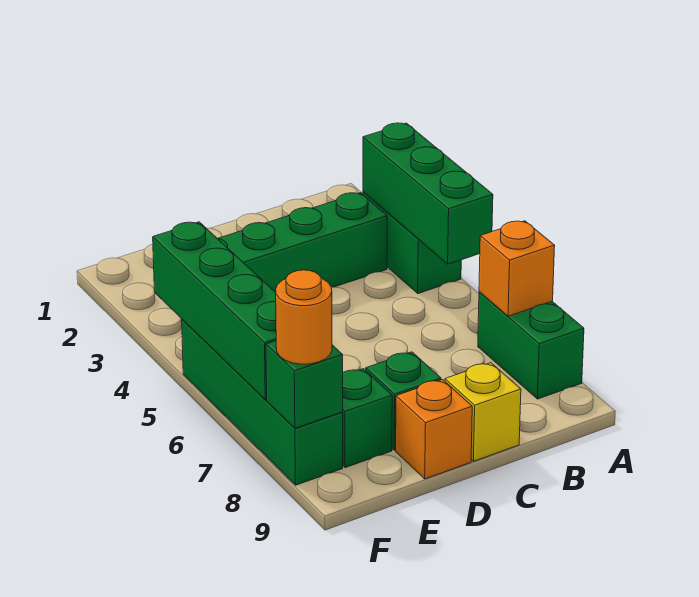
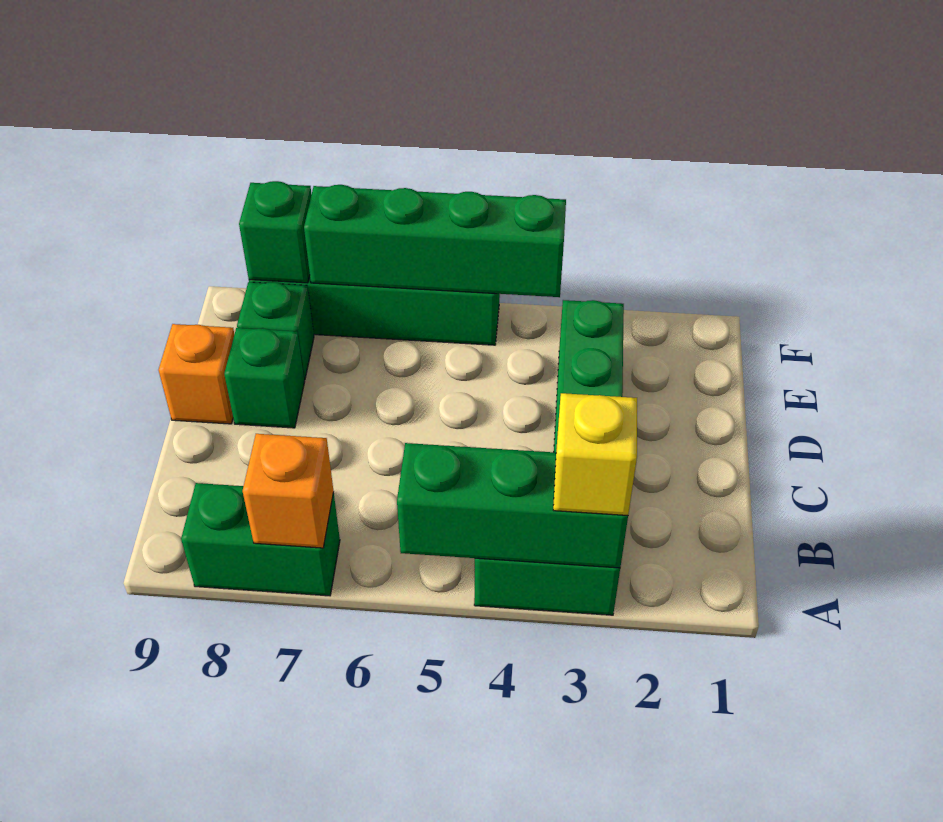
yellow 1x1 brick [445,363,521,461] -> yellow 1x1 brick moved to [553,393,637,515]
orange 1x1 round brick [276,270,332,364] -> none

